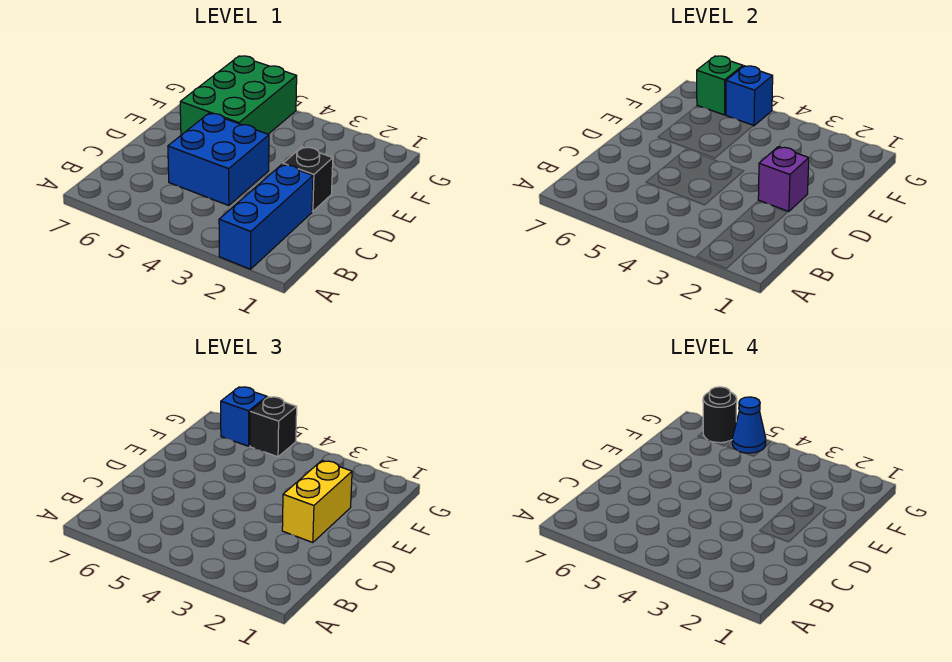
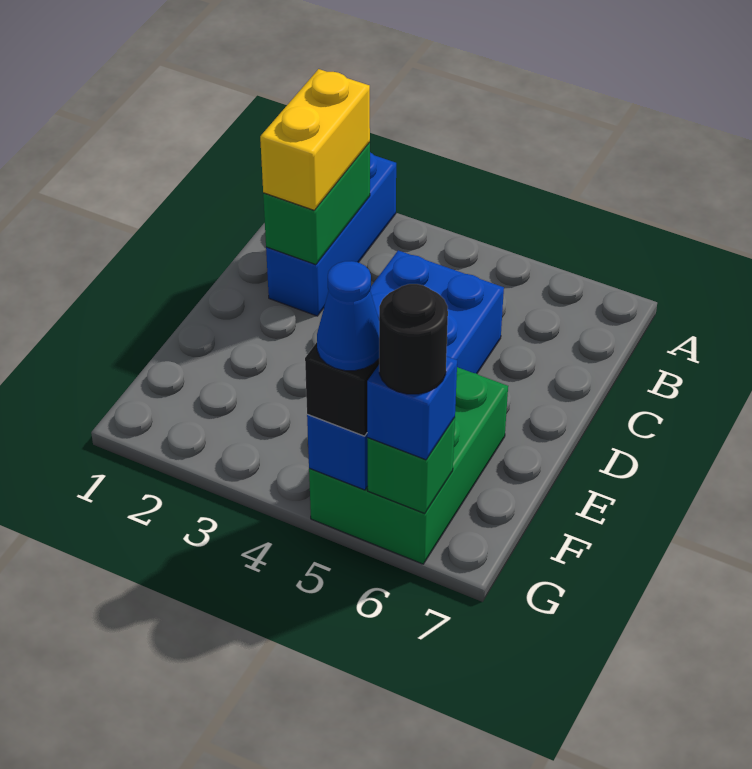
none -> green 1x2 brick [263,142,370,265]
black 1x1 brick [283,147,333,212] -> none
purple 1x1 brick [758,147,809,212] -> none
yellow 1x2 brick [282,461,352,543] -> yellow 1x2 brick moved to [260,69,370,210]

